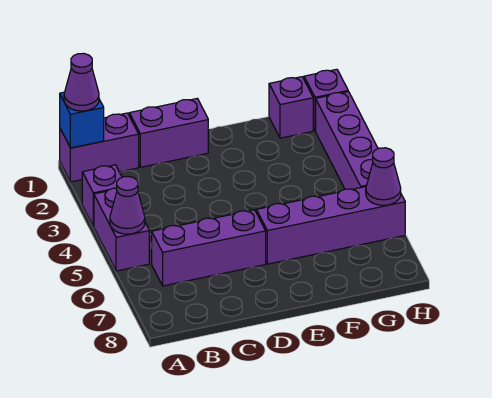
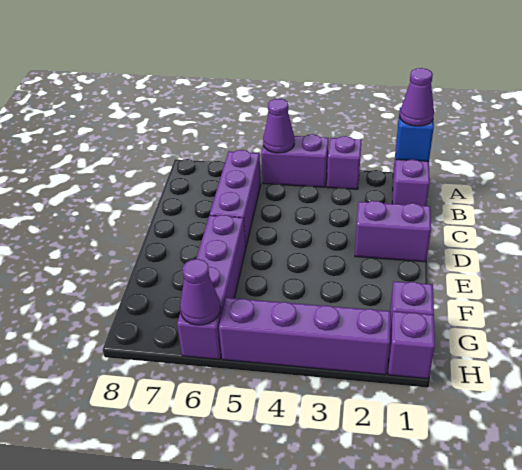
purple 1x2 brick [129,98,208,167] -> purple 1x2 brick turned to [355,201,431,262]

